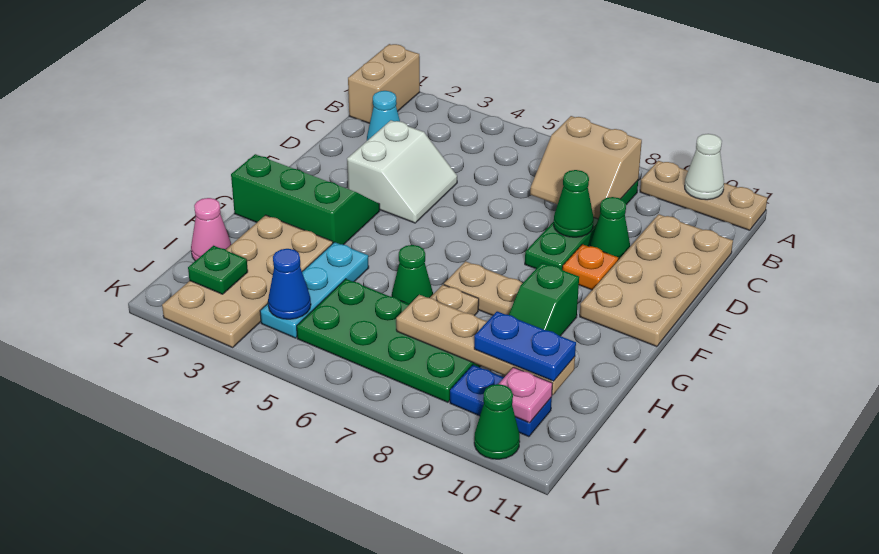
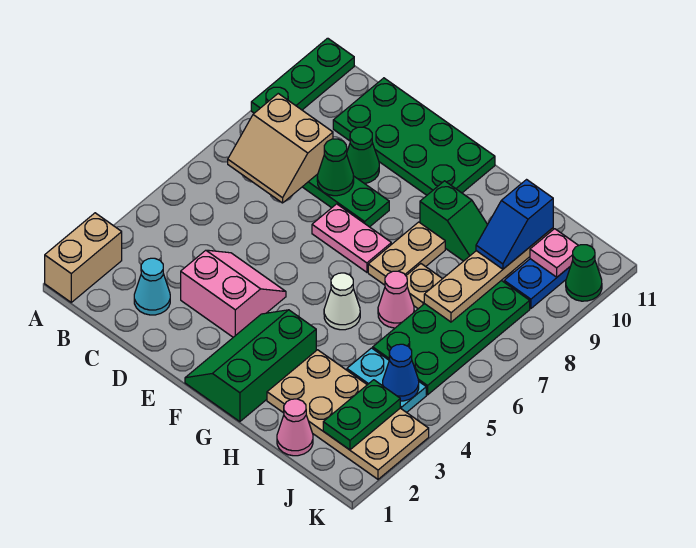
tan 1x2 brick [348,44,420,123] -> tan 1x2 brick turned to [45,213,122,302]
tan 1x3 plate [640,161,767,230] -> green 1x3 plate [251,38,354,113]
white 1x1 cone [685,134,724,200] -> white 1x1 cone moved to [324,273,360,330]
tan 2x2 slope [530,116,642,219] -> tan 2x2 slope turned to [228,94,333,203]
tan 2x4 plate [580,214,733,347] -> green 2x4 plate [333,78,495,195]
white 2x2 slope [347,120,457,223] -> pink 2x2 slope [181,250,286,337]
none -> pink 1x2 plate [312,204,391,272]
orange 1x1 plate [563,244,618,290] -> none
cyan 1x3 plate [260,242,369,338] -> cyan 1x2 plate [347,348,426,413]
green 1x1 cone [392,245,433,304] -> pink 1x1 cone [378,271,414,328]
blue 1x2 plate [474,311,576,381] -> blue 1x2 slope [476,180,553,269]
green 1x1 plate [188,246,248,294] -> green 1x2 plate [323,380,400,450]

